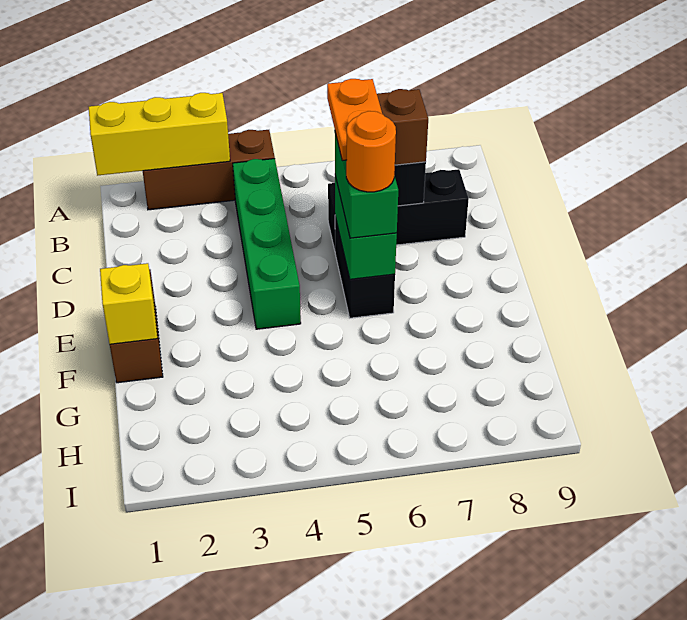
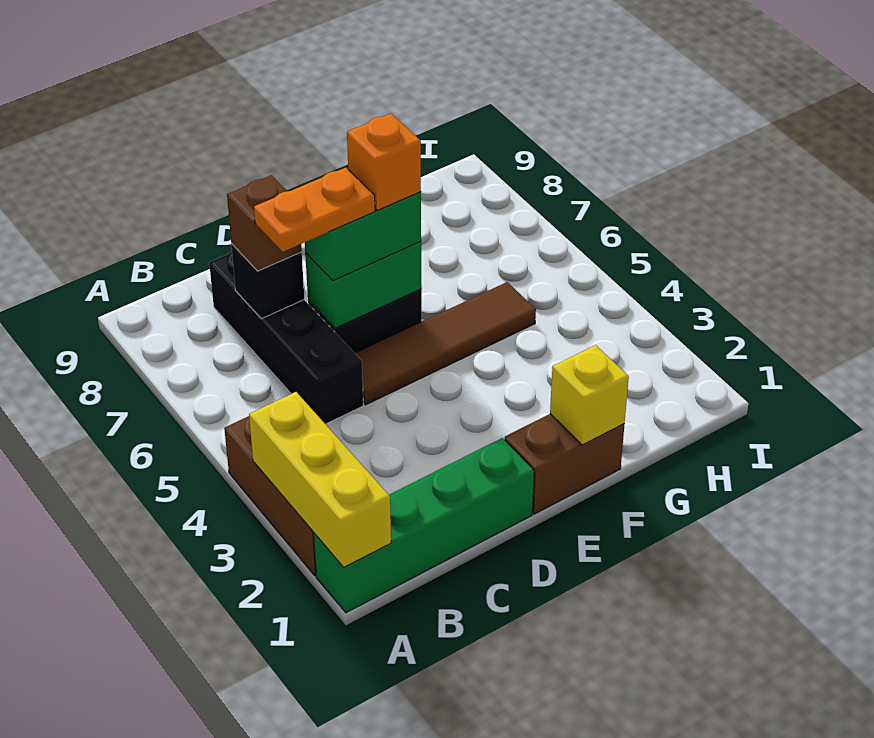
green 1x4 brick [233,159,301,329] -> green 1x4 brick moved to [314,438,534,613]
black 1x3 brick [328,169,469,250] -> black 1x4 brick [209,251,363,424]
none -> brown 1x4 tile [355,282,536,405]
orange 1x1 round brick [346,111,396,192] -> orange 1x1 brick [347,114,421,210]

